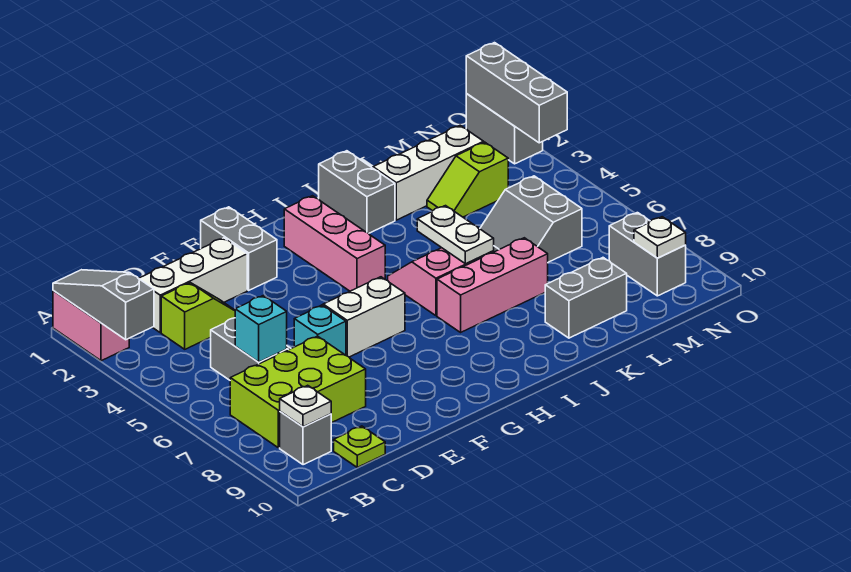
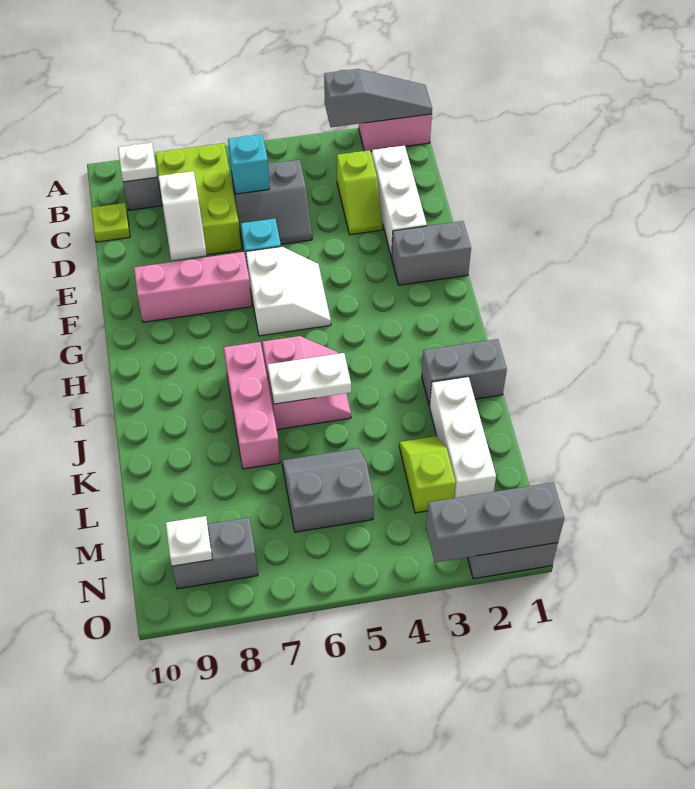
none -> white 1x2 slope [158,171,207,260]
pink 1x3 brick [284,196,385,291] -> pink 1x3 brick moved to [134,252,252,322]
grey 1x2 brick [545,258,627,338] -> none

